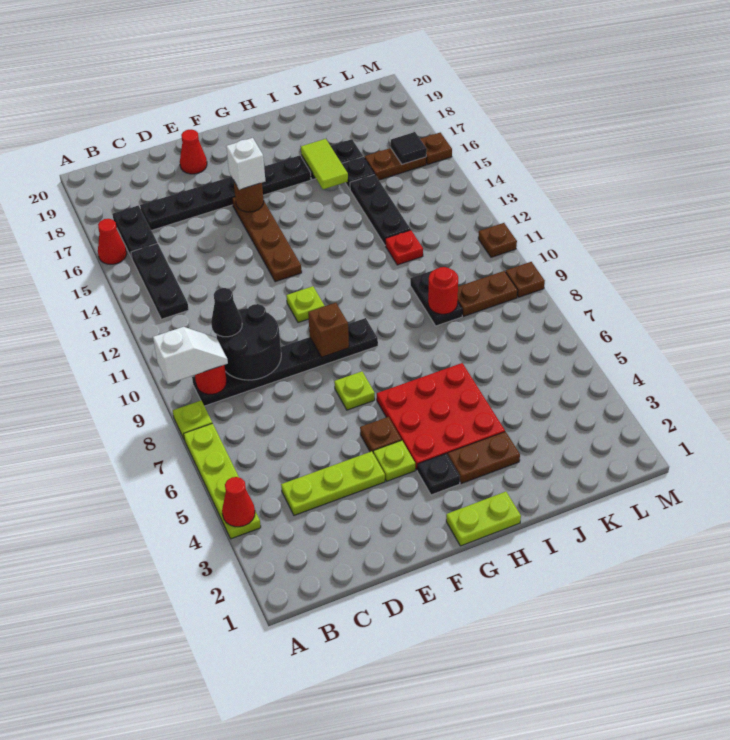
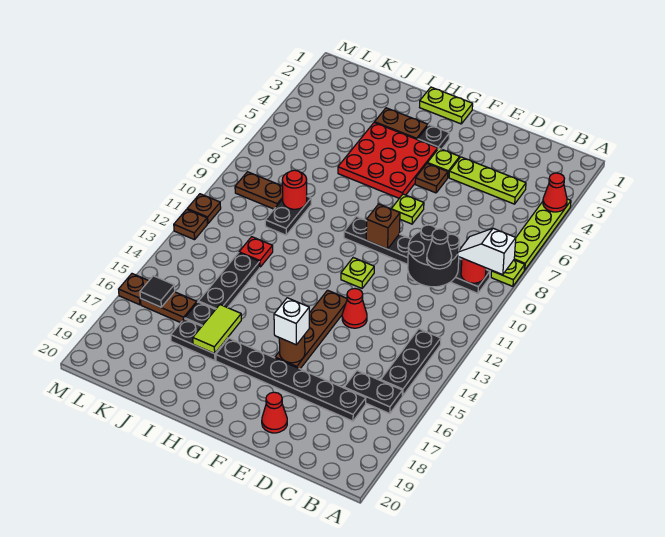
red 1x1 cone [98,219,127,264] -> red 1x1 cone moved to [342,289,367,328]
black 1x2 plate [112,206,157,258] -> black 1x2 plate turned to [344,371,402,414]
brown 1x1 plate [506,262,545,297] -> brown 1x1 plate moved to [174,209,207,240]

